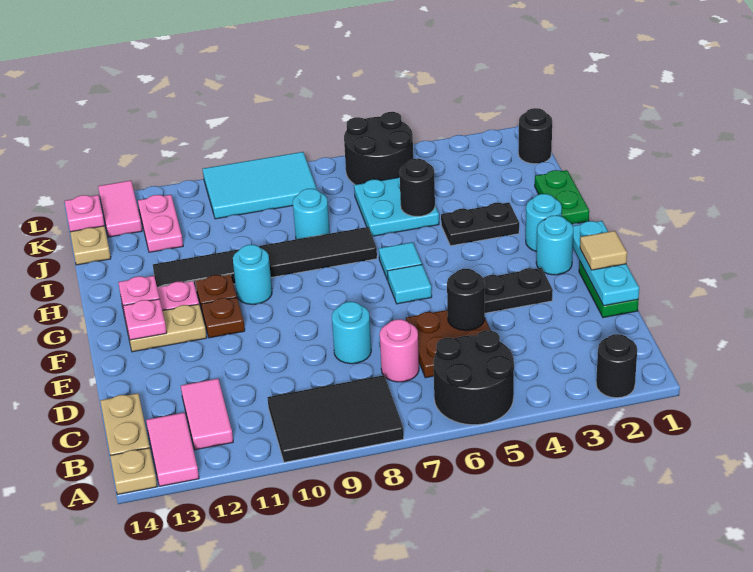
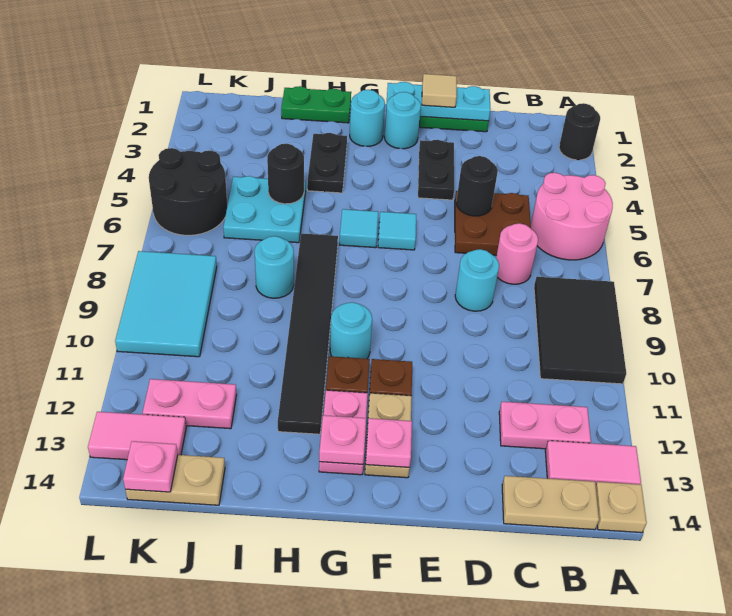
black 2x2 round brick [433,330,514,425] -> pink 2x2 round brick [531,173,613,260]
pink 1x2 tile [181,379,233,450] -> pink 1x2 plate [499,402,591,449]
black 1x1 round brick [518,108,552,164] -> none

